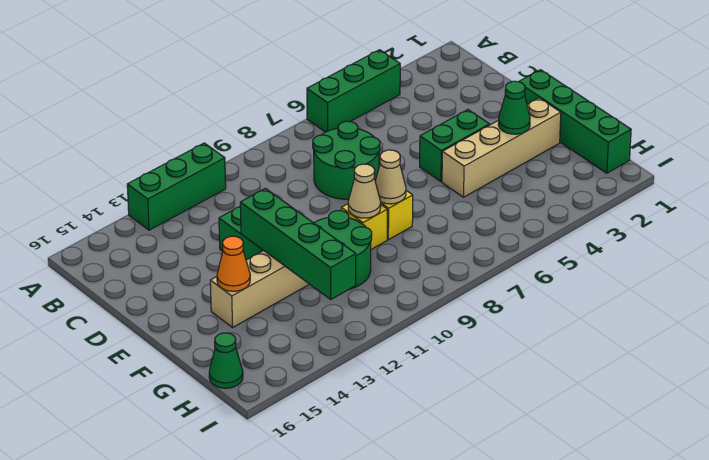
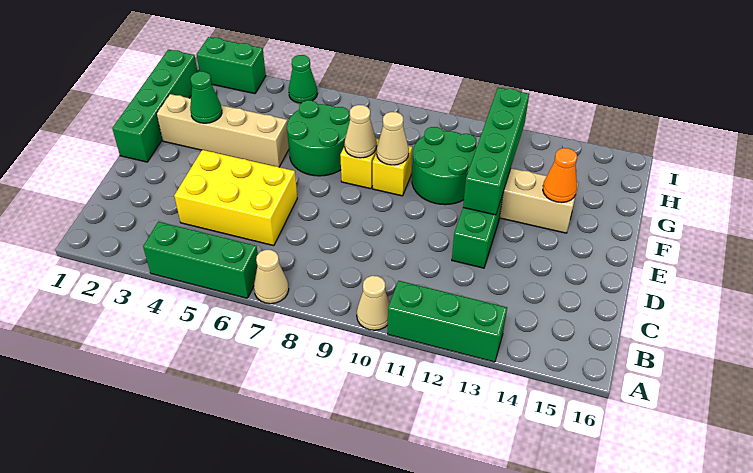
none -> tan 1x1 cone [254,250,289,304]
none -> tan 1x1 cone [357,276,390,330]
none -> yellow 2x3 brick [174,150,297,246]
green 2x2 round brick [313,121,380,199] -> green 2x2 round brick moved to [287,100,350,176]
green 1x2 brick [420,110,489,182] -> green 1x2 brick moved to [197,37,266,94]
green 1x1 cone [209,333,243,388] -> green 1x1 cone moved to [289,55,317,103]

